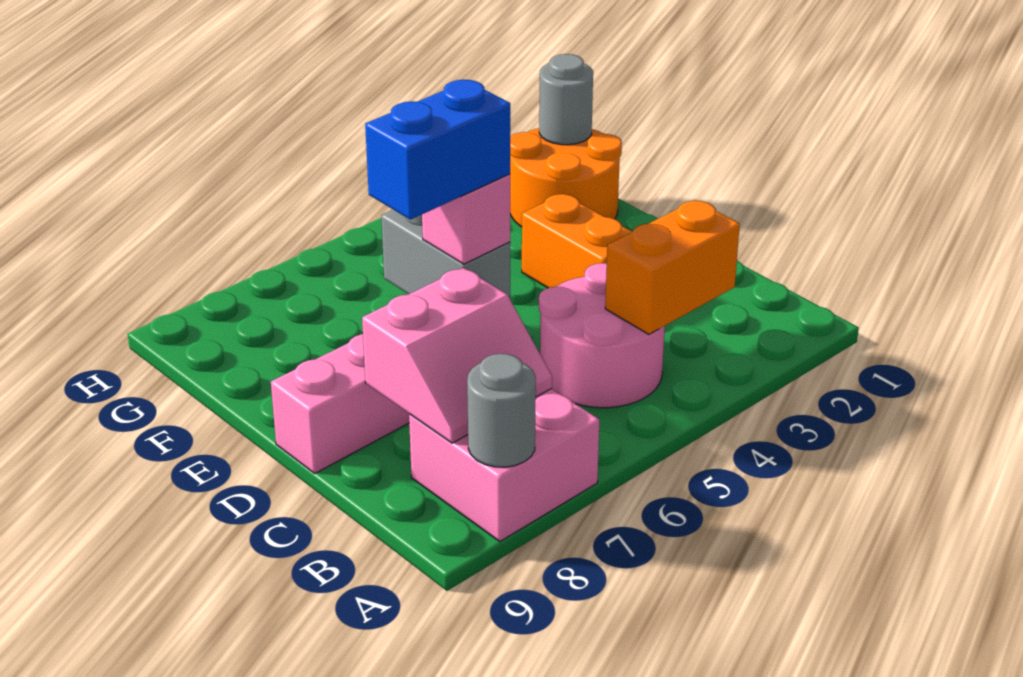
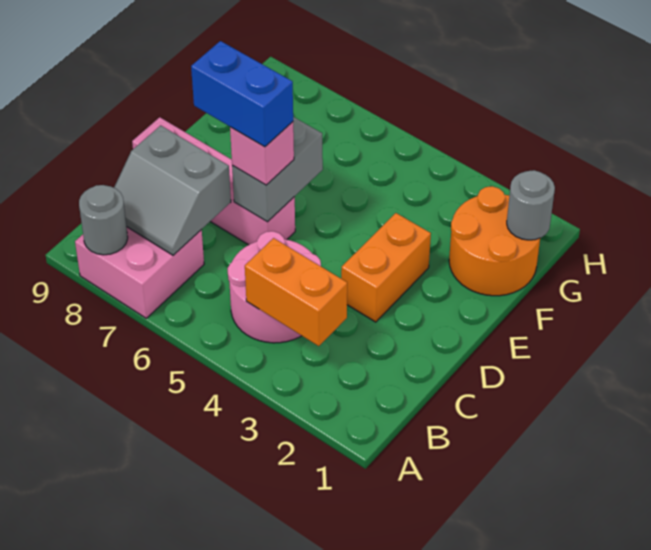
pink 2x2 slope [362,268,552,443] -> grey 2x2 slope [114,125,231,255]

